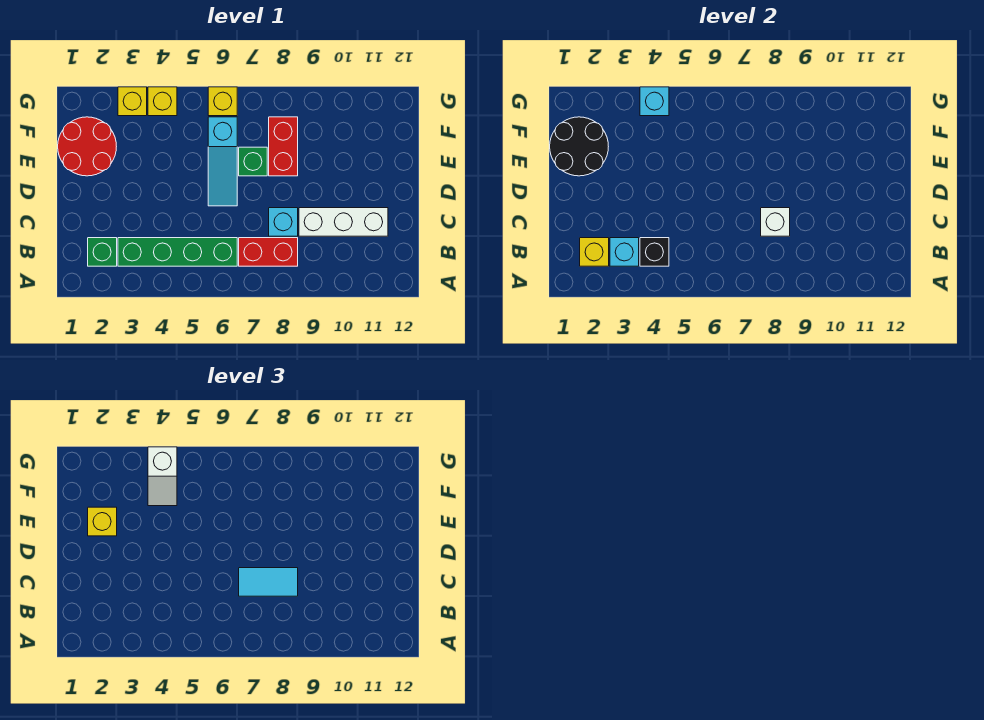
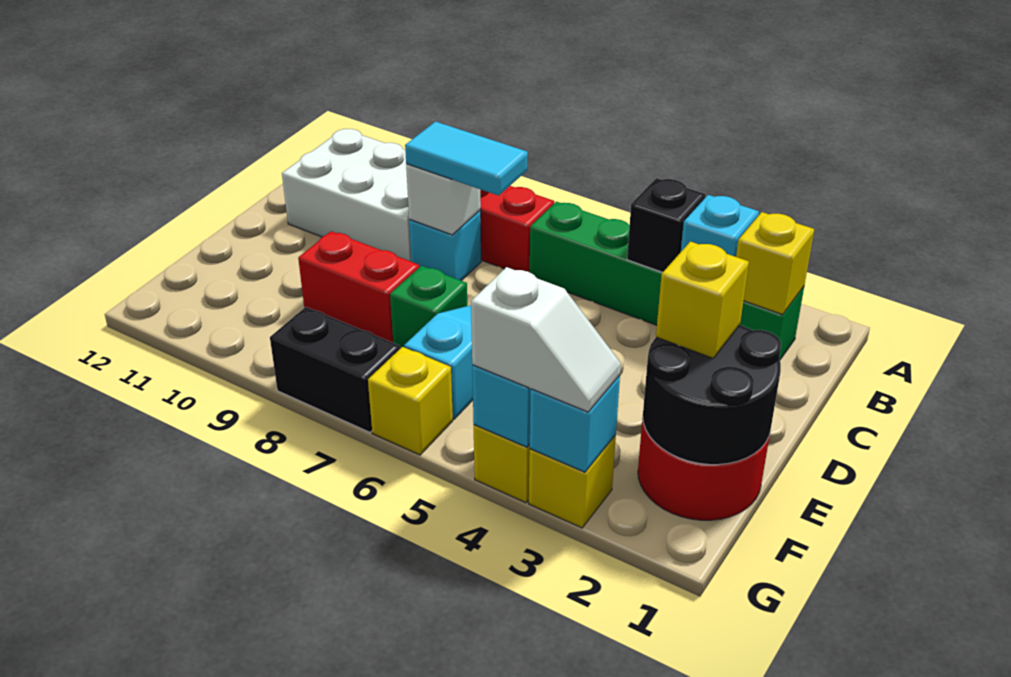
white 1x3 brick [299,208,388,236] -> white 2x3 brick [282,129,411,261]
red 1x2 brick [269,117,298,176] -> red 1x2 brick turned to [298,231,419,343]
white 1x2 slope [148,447,177,506] -> white 1x2 slope turned to [471,267,621,412]
none -> cyan 1x1 brick [530,375,620,472]
none -> black 1x2 brick [270,307,400,432]

